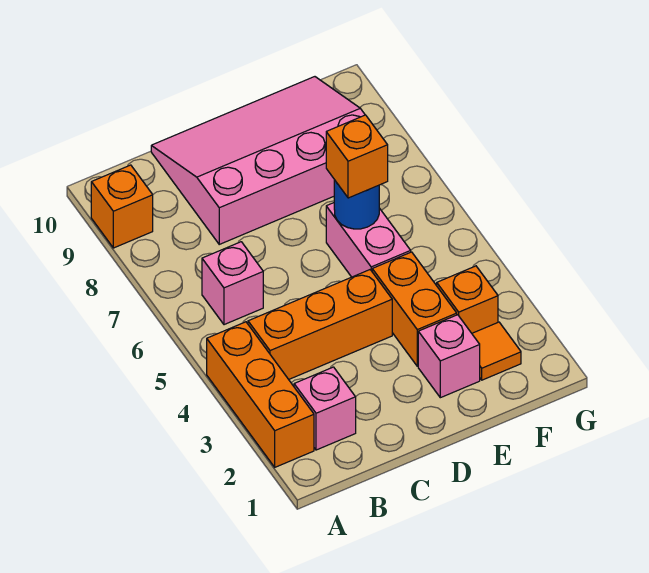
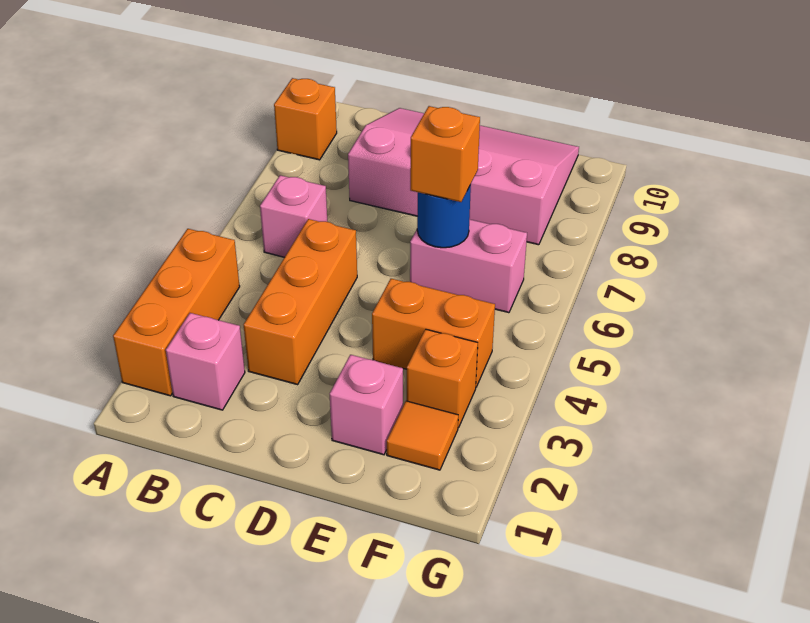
orange 1x3 brick [248,270,392,379] -> orange 1x3 brick turned to [244,219,357,385]
orange 1x2 brick [372,252,457,366] -> orange 1x2 brick turned to [372,279,495,387]
pink 1x2 brick [326,203,411,277] -> pink 1x2 brick turned to [410,219,527,313]

